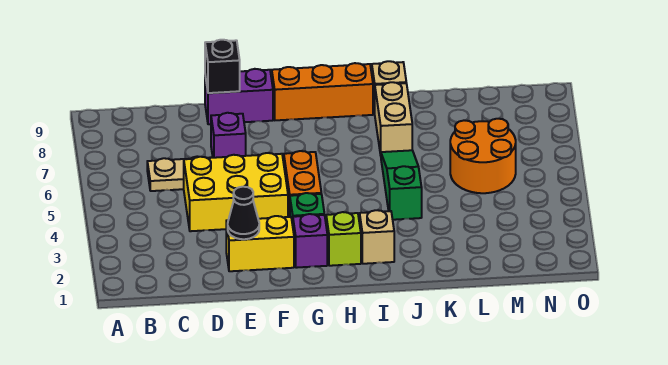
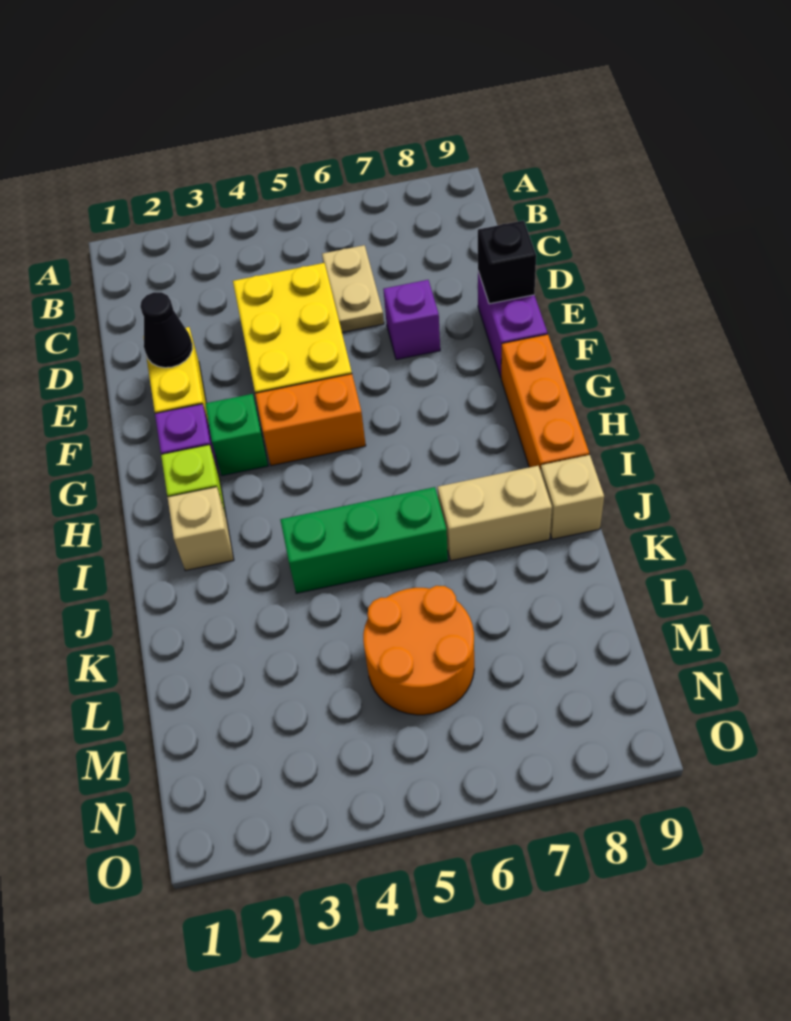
green 1x3 slope [381,150,422,220] -> green 1x3 brick [280,487,448,594]

